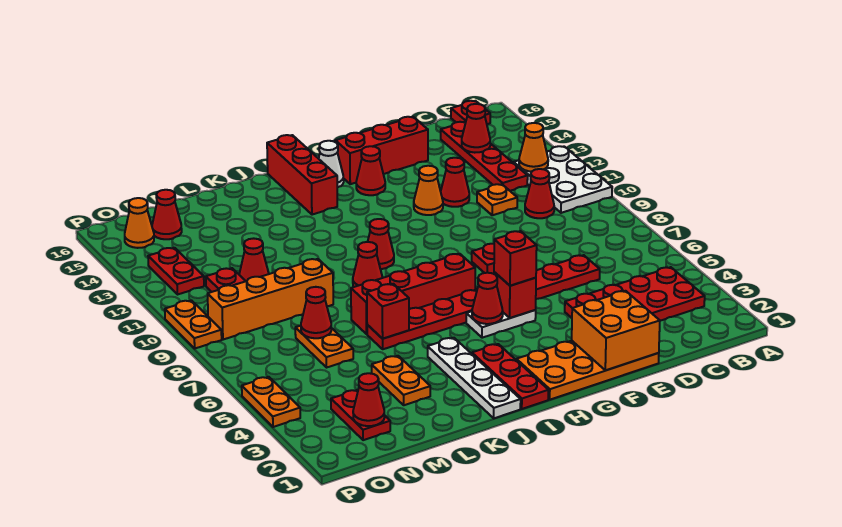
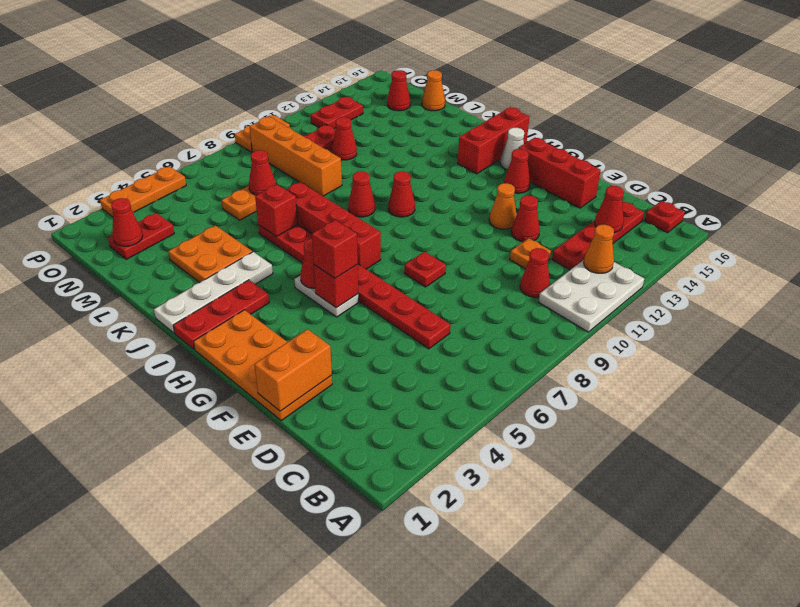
red 2x4 plate [565,267,705,321] -> none
orange 2x2 brick [572,291,660,370] -> orange 1x2 brick [254,329,332,411]
orange 1x2 plate [372,356,430,405] -> orange 2x2 plate [168,225,252,283]
orange 1x1 cone [125,198,154,248] -> orange 1x1 cone moved to [422,70,445,111]
orange 1x2 plate [242,377,300,427] -> orange 1x3 plate [100,166,186,217]

